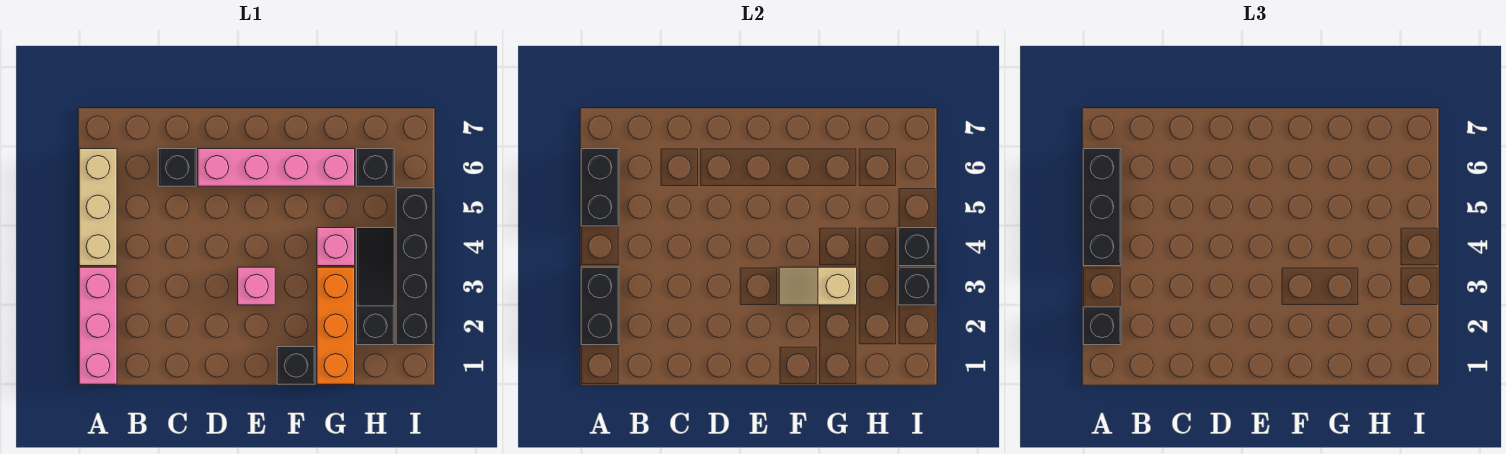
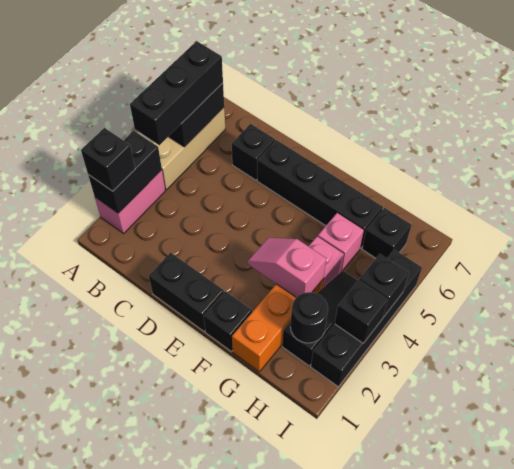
pink 1x3 brick [79,267,117,384] -> pink 1x2 brick [95,170,165,233]
none -> black 1x2 brick [149,253,224,332]
pink 1x4 brick [198,149,355,186] -> black 1x4 brick [257,140,383,248]
pink 1x1 brick [238,267,275,305] -> pink 1x1 brick moved to [318,213,364,272]
tan 1x2 slope [779,267,857,305] -> pink 1x2 slope [248,238,326,297]
none -> black 1x1 round brick [290,292,328,343]

